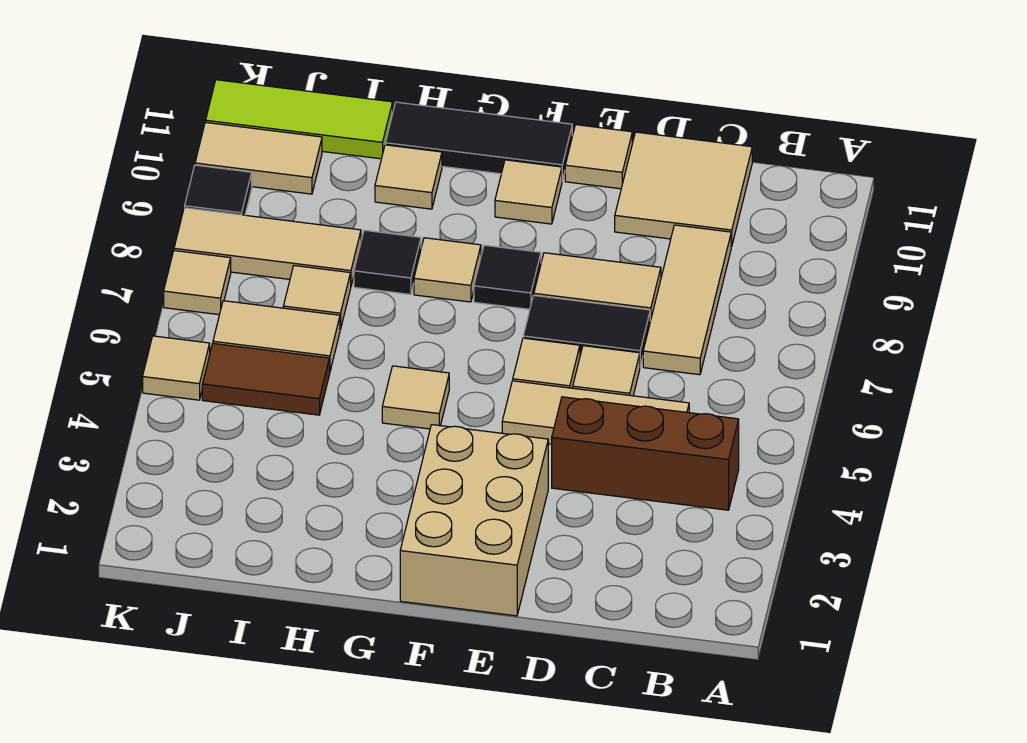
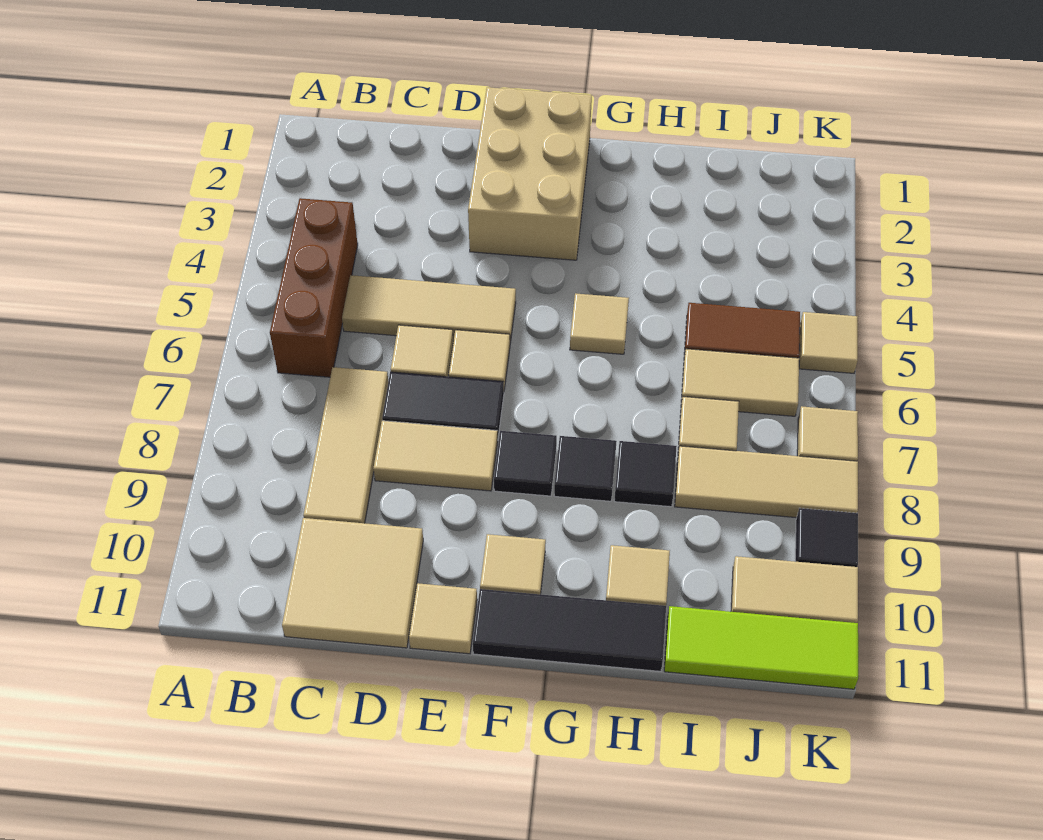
brown 1x3 brick [552,397,739,510] -> brown 1x3 brick turned to [270,198,358,377]
tan 1x1 tile [414,238,481,302] -> black 1x1 tile [554,436,617,501]

